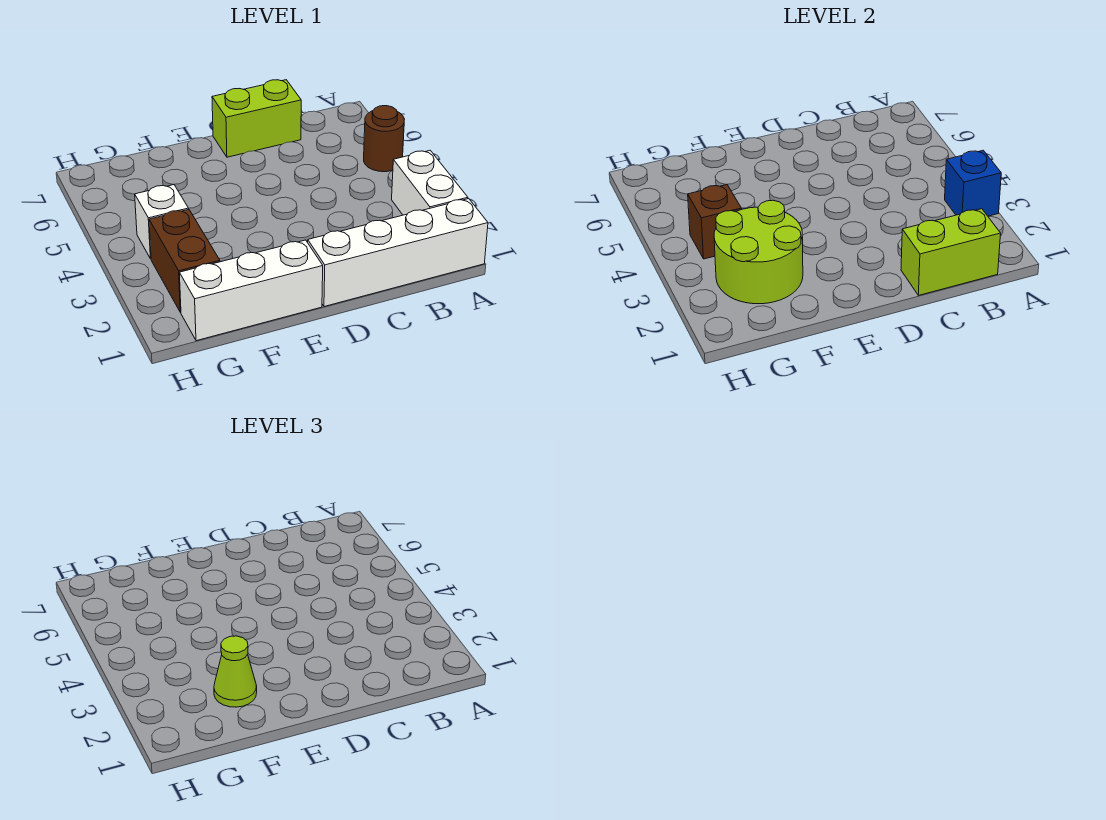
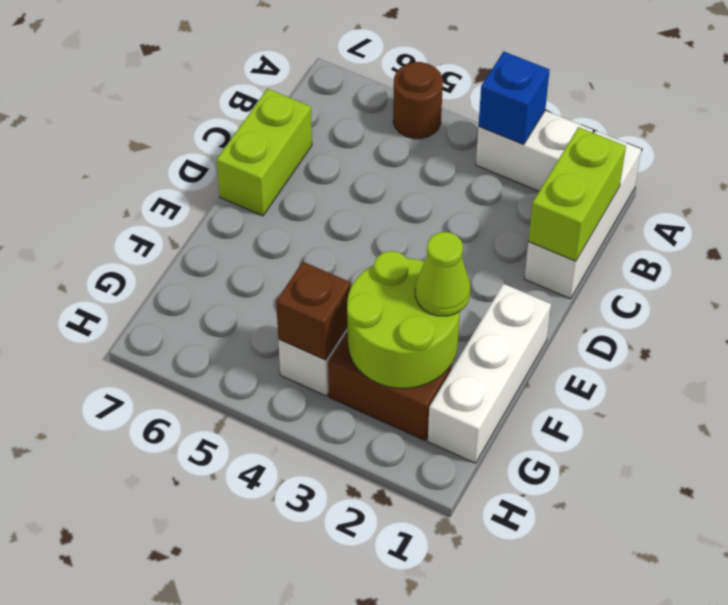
white 1x4 brick [308,199,488,307] -> white 1x3 brick [525,131,641,299]

